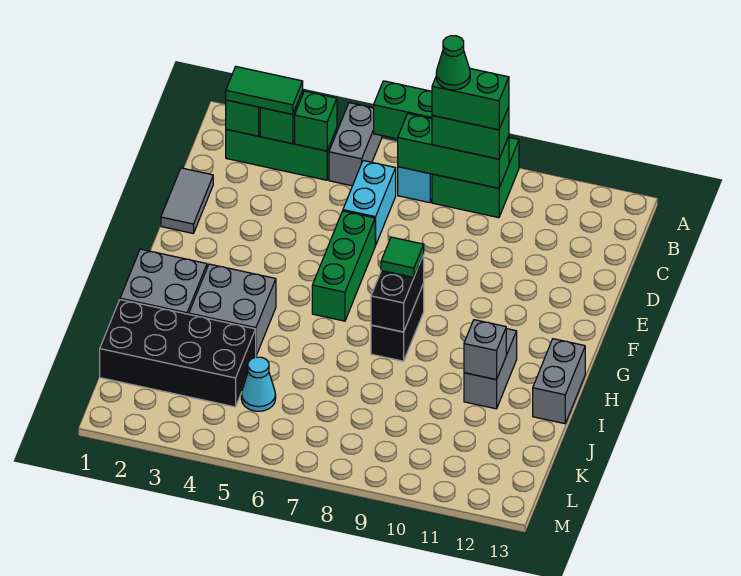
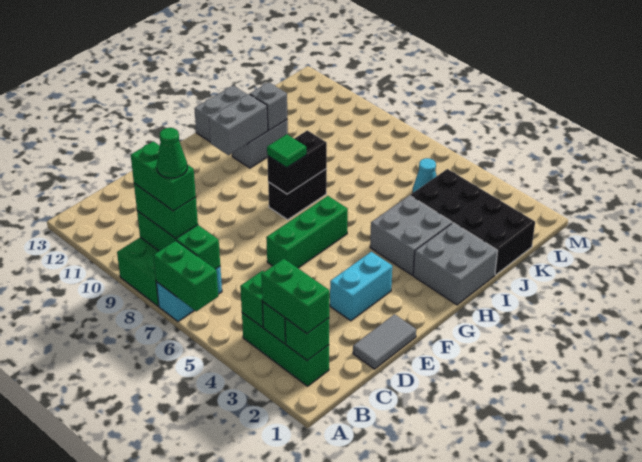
grey 1x2 brick [329,103,382,186] -> grey 1x2 brick moved to [209,94,268,155]
green 1x2 tile [226,67,303,114] -> green 1x2 brick [261,259,329,334]
cyan 1x2 brick [343,161,396,245] -> cyan 1x2 brick moved to [330,252,392,321]

